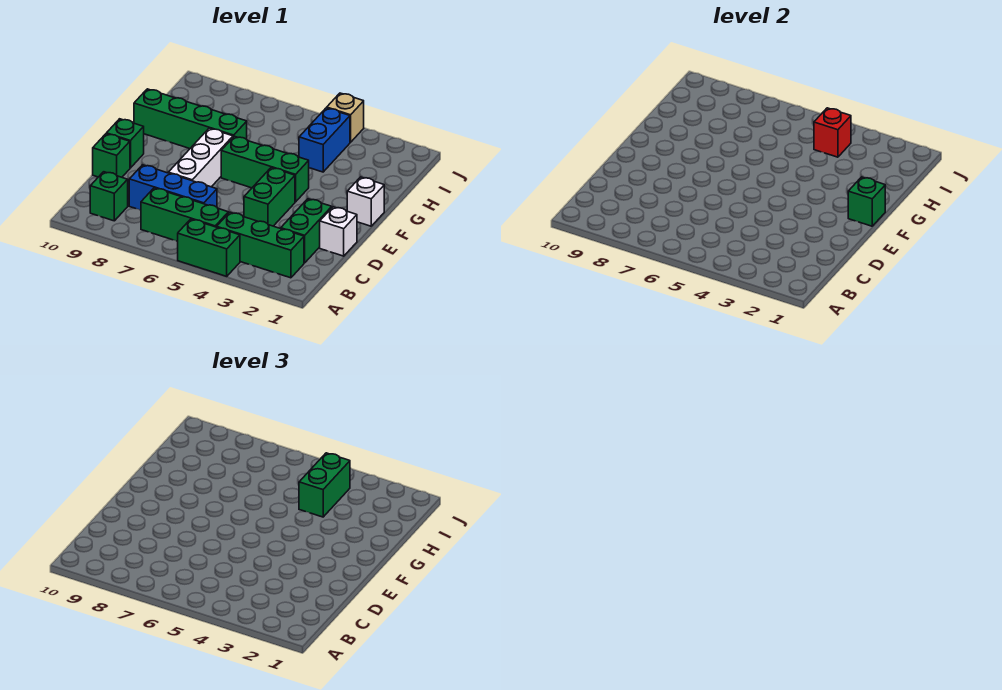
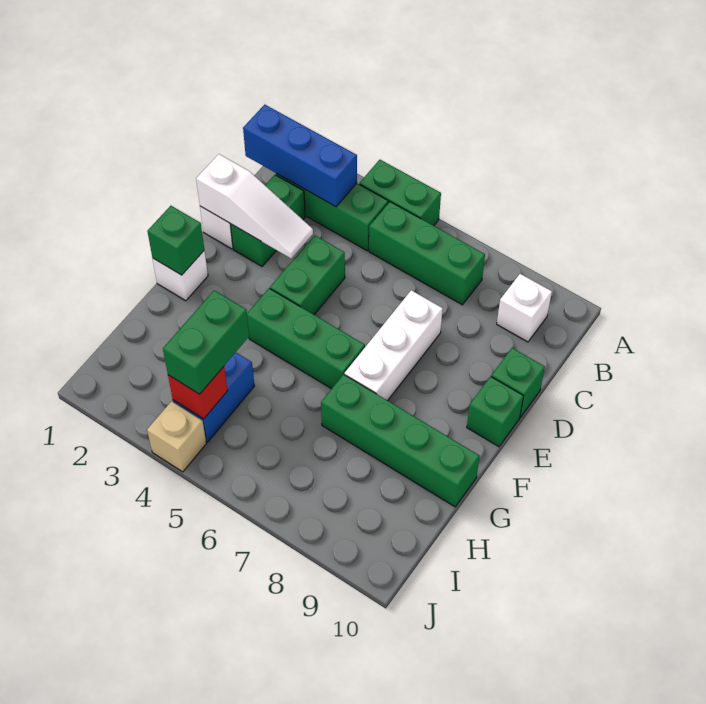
green 1x1 brick [90,172,128,221] -> white 1x1 brick [497,274,552,342]
blue 1x3 brick [129,165,217,210] -> blue 1x3 brick moved to [243,105,357,207]
none -> white 1x3 slope [196,154,313,258]

